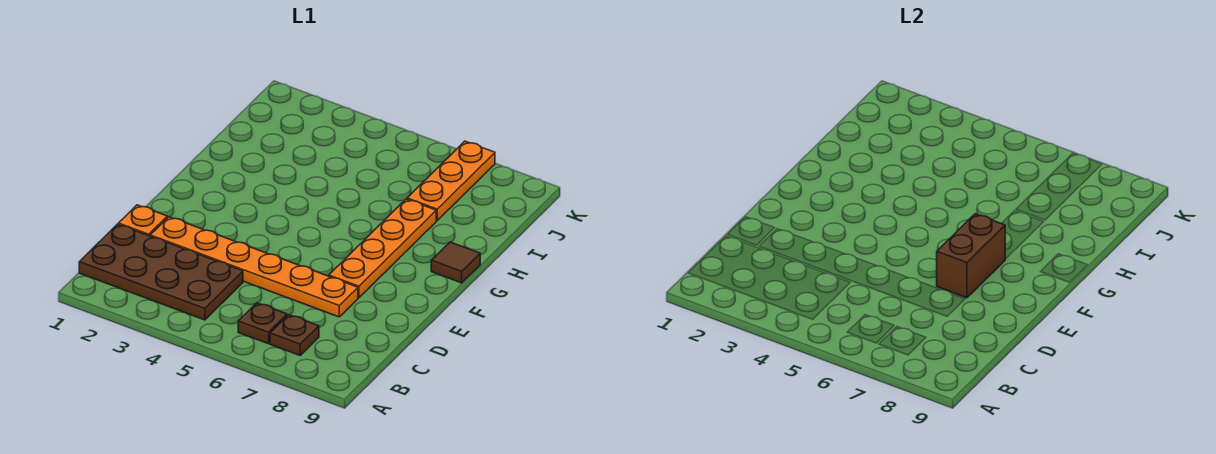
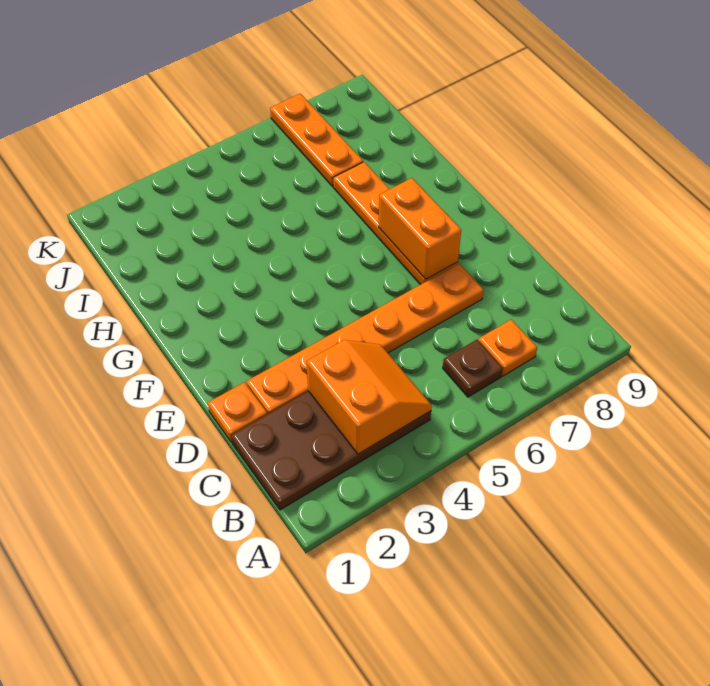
none -> orange 2x2 slope [306,340,432,454]
brown 1x1 plate [270,315,319,355] -> orange 1x1 plate [478,320,537,376]
brown 1x2 brick [937,214,1005,298] -> orange 1x2 brick [379,178,461,279]
brown 1x1 tile [431,242,480,283] -> none

